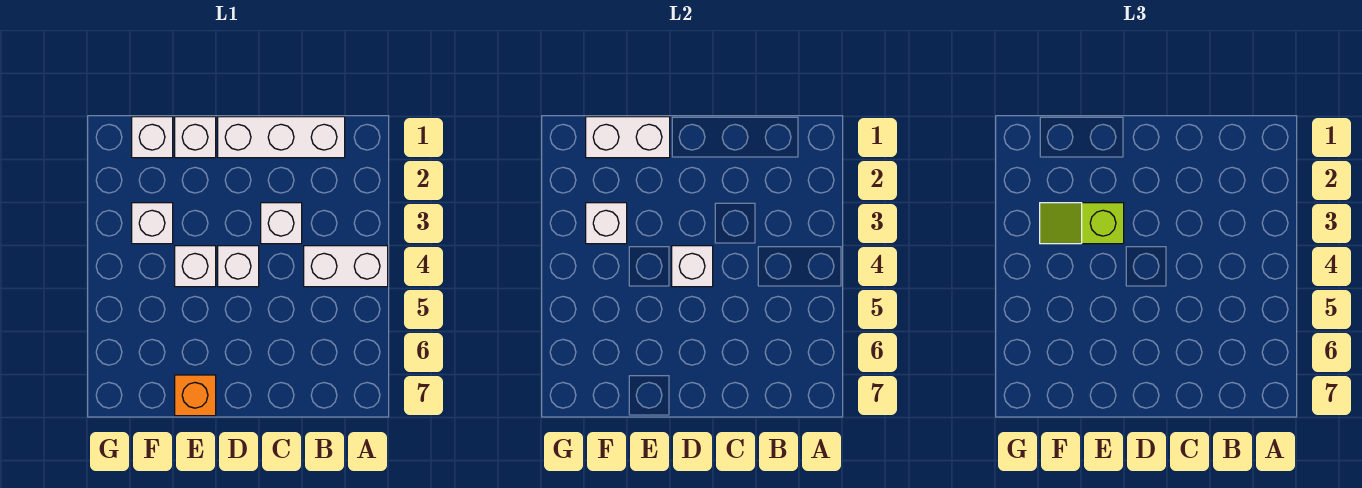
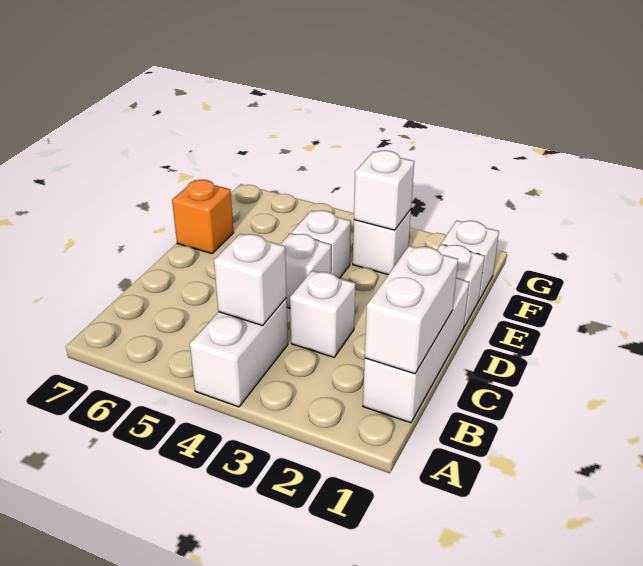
white 1x1 brick [672,246,713,287] -> white 1x1 brick moved to [214,234,287,326]
white 1x2 brick [586,117,670,158] -> white 1x2 brick moved to [365,246,458,374]
lime 1x2 slope [1040,203,1124,244] -> none

